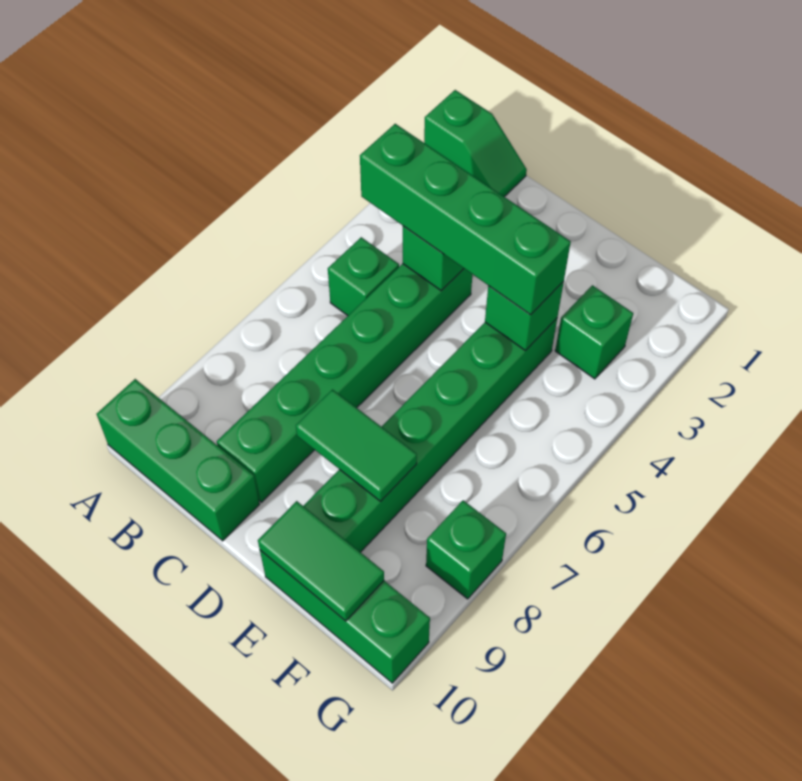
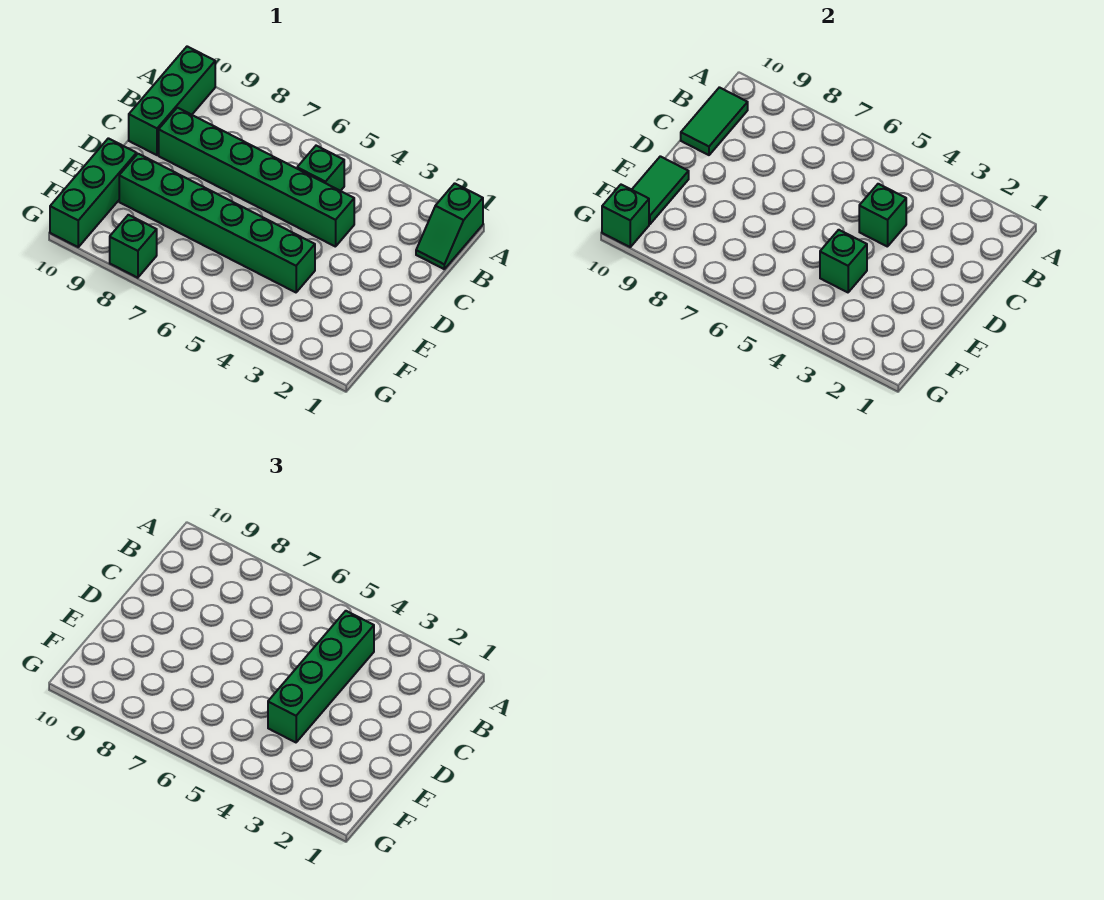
green 1x2 tile [296,390,417,501] -> green 1x2 tile moved to [681,87,748,155]
green 1x1 brick [555,285,633,379] -> green 1x1 brick moved to [602,185,649,247]

